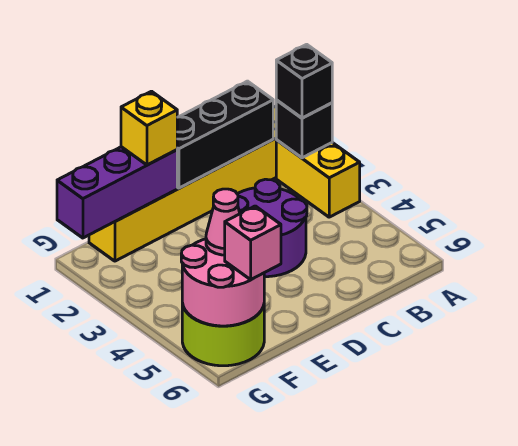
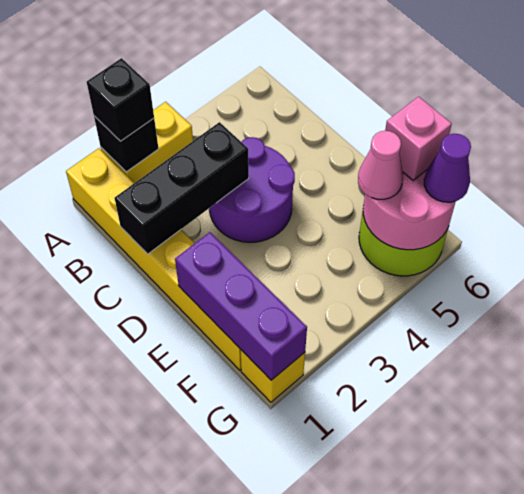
black 1x3 brick [177,81,273,188] -> black 1x3 brick turned to [115,122,249,254]
yellow 1x1 brick [121,91,177,165] -> yellow 1x1 brick moved to [240,349,305,402]
none -> purple 1x1 cone [424,134,471,202]

